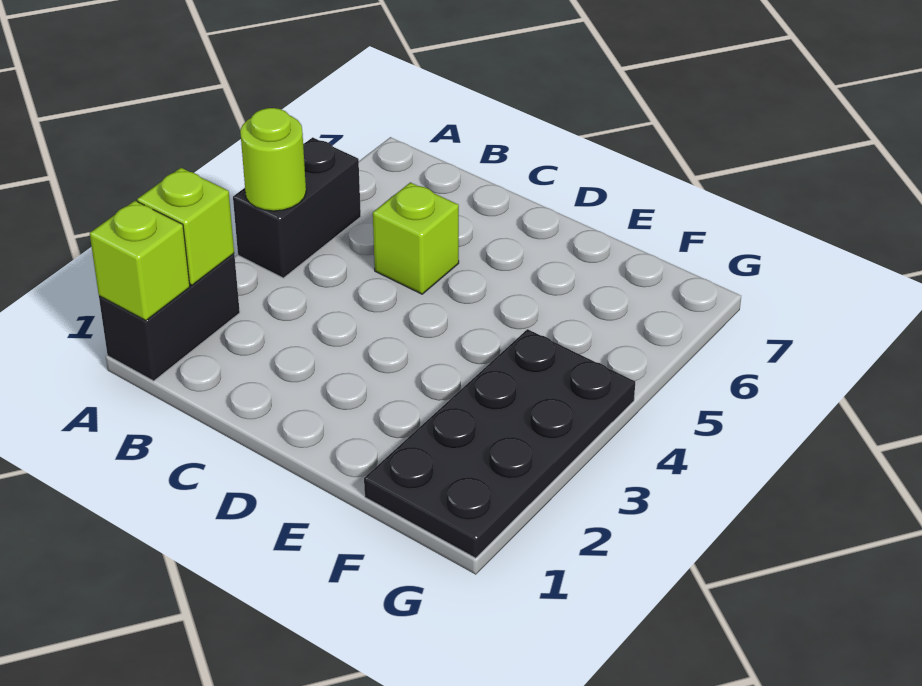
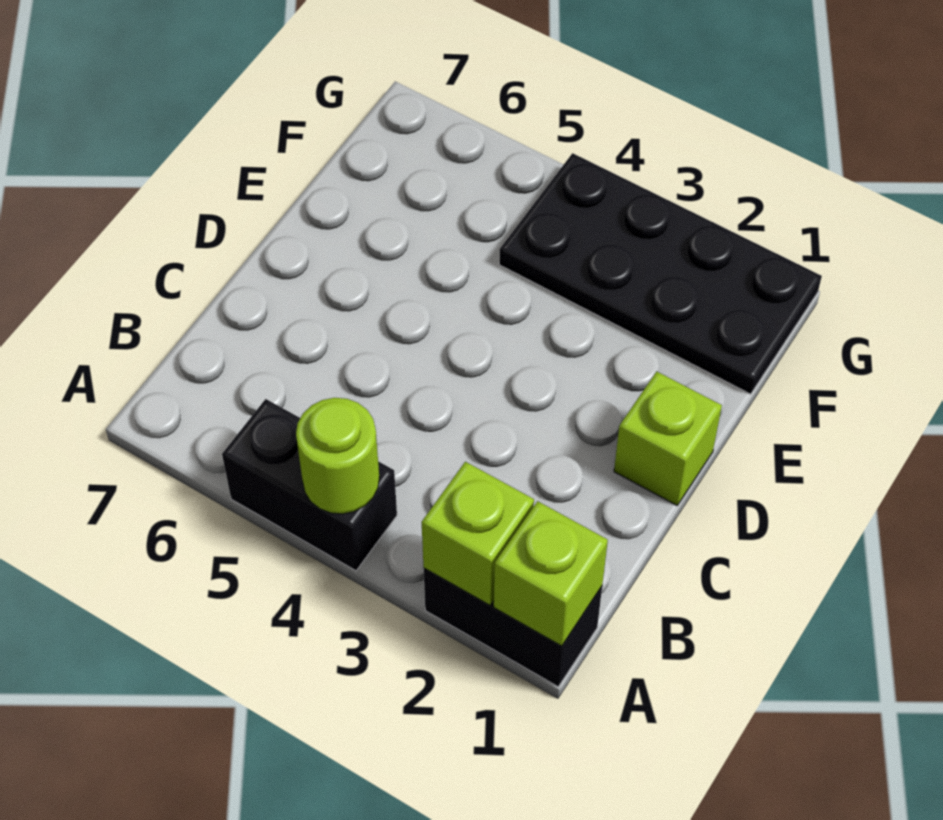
lime 1x1 brick [373,182,459,294] -> lime 1x1 brick moved to [614,372,722,505]

